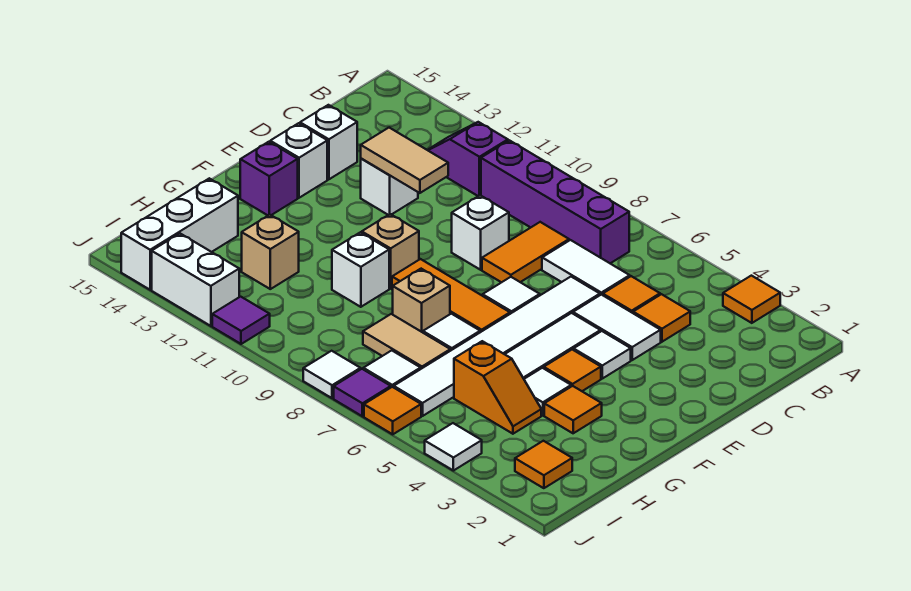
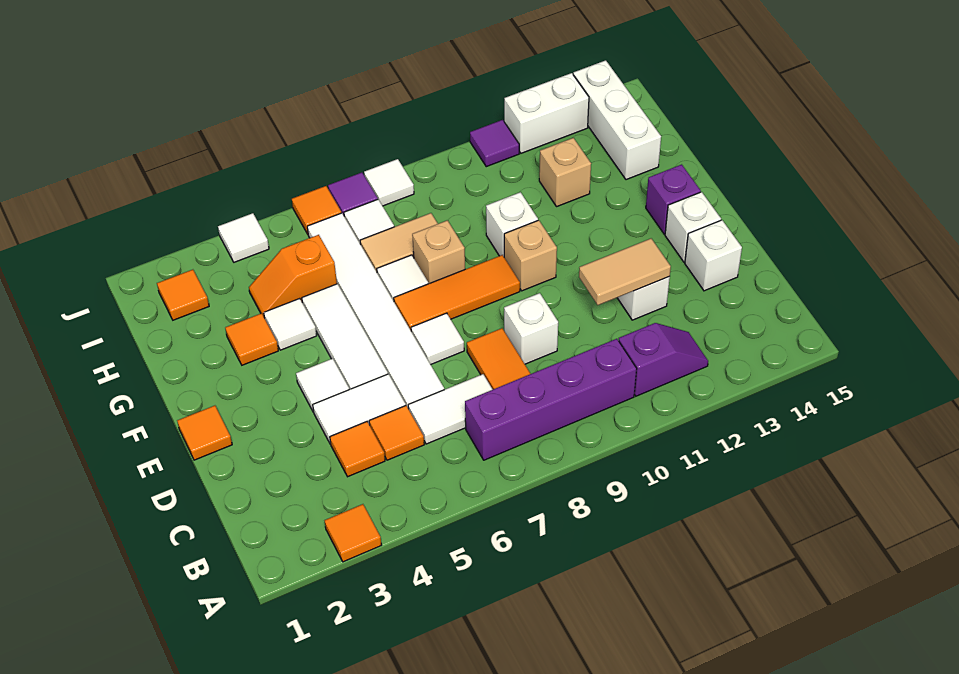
orange 1x1 tile [544,350,601,391] -> orange 1x1 tile moved to [177,406,232,460]

